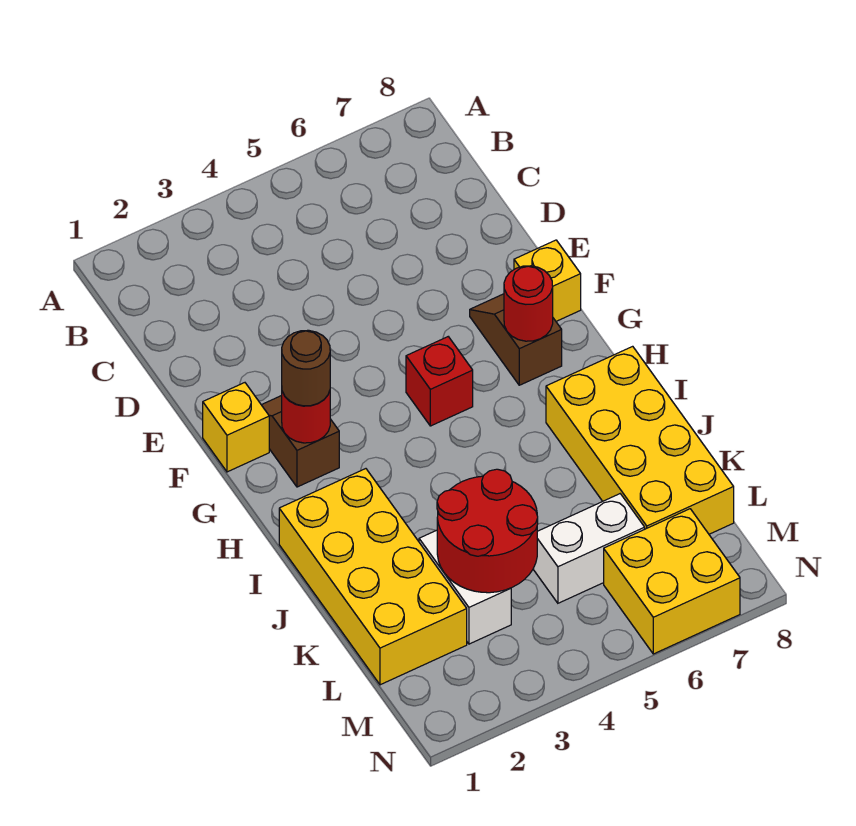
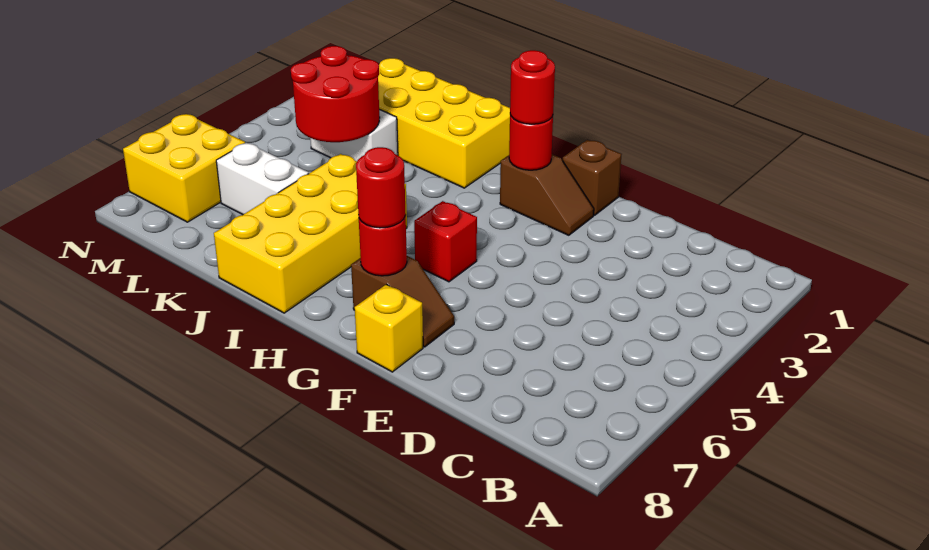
yellow 1x1 brick [203,383,269,472] -> brown 1x1 brick [563,140,622,215]
brown 1x1 round brick [282,330,330,406] -> red 1x1 round brick [510,50,555,124]
none -> red 1x1 round brick [356,147,406,228]
yellow 2x4 brick [546,346,734,534] -> yellow 2x4 brick turned to [214,154,407,313]
white 1x2 brick [534,494,645,603] -> white 1x2 brick turned to [216,143,309,215]

